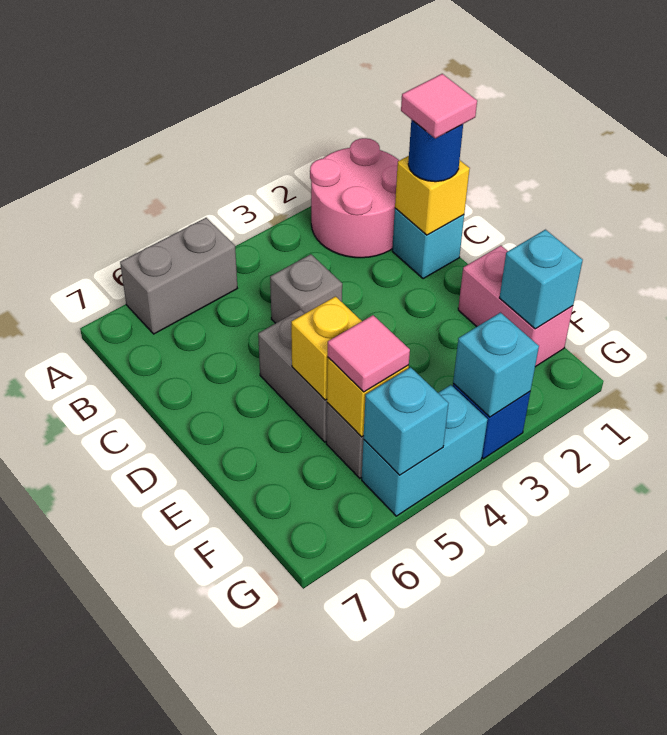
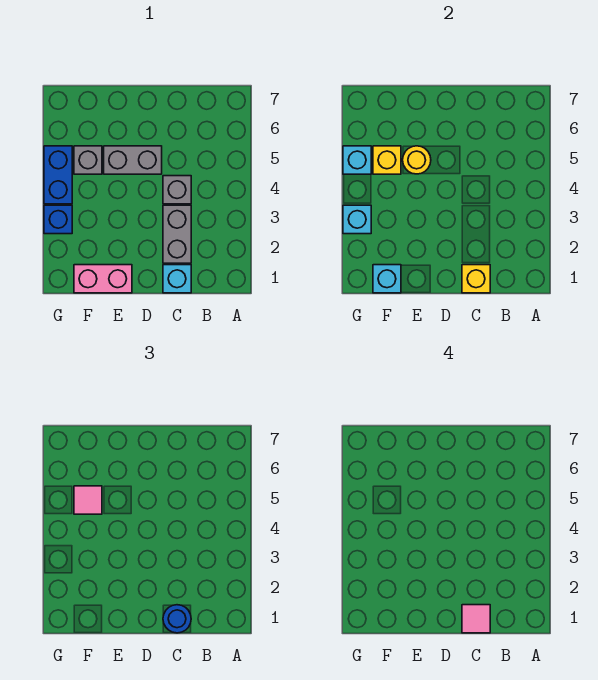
pink 2x2 round brick [310,138,399,258] -> none
grey 1x2 brick [120,218,237,334] -> grey 1x2 brick moved to [163,205,191,263]
yellow 1x1 brick [291,296,362,400] -> yellow 1x1 round brick [403,146,431,174]
cyan 1x2 brick [362,385,488,516] -> blue 1x2 brick [44,146,72,204]

